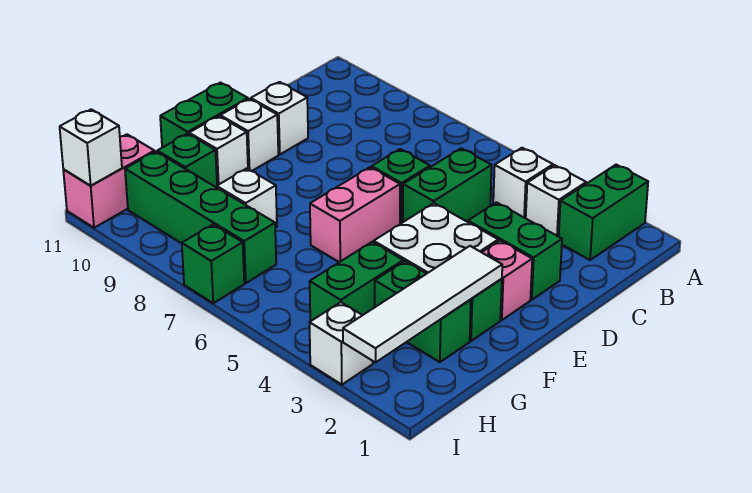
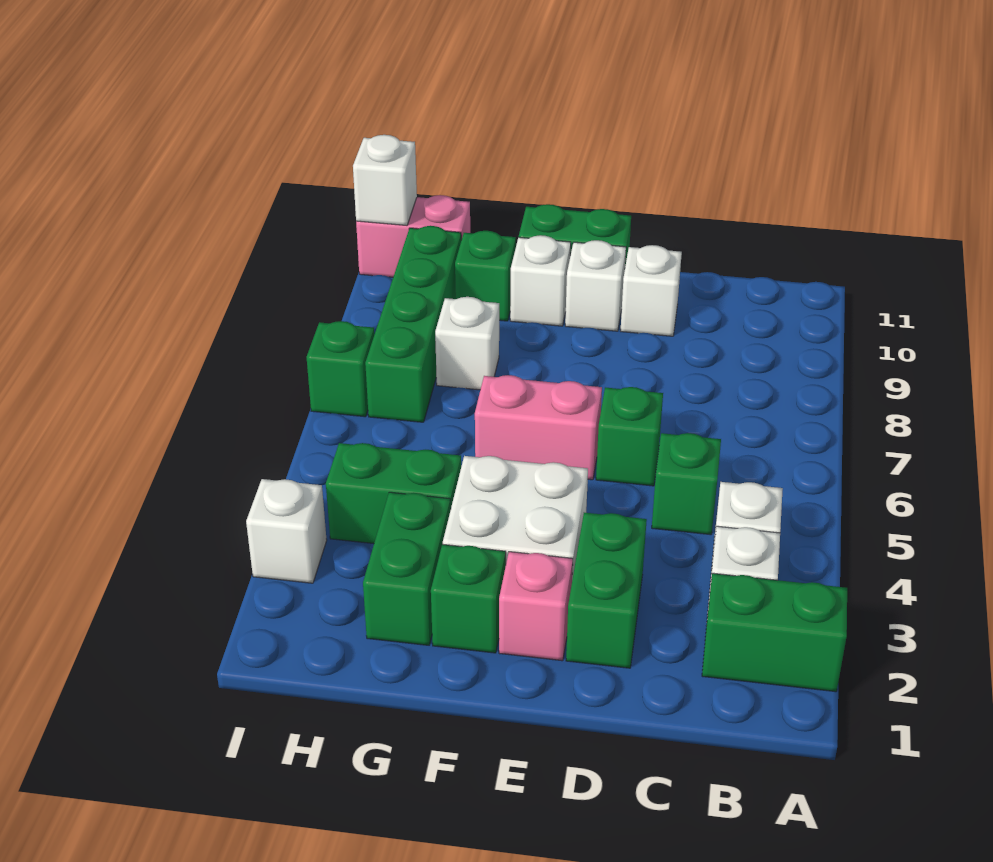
green 1x2 brick [403,148,492,222] -> green 1x1 brick [652,433,721,535]
white 1x4 tile [343,246,502,362] -> none

